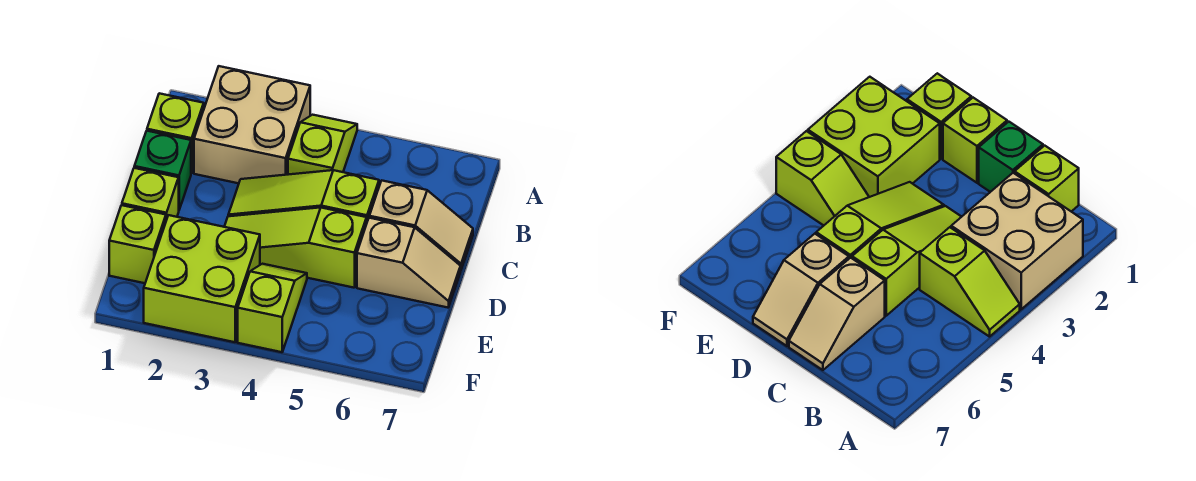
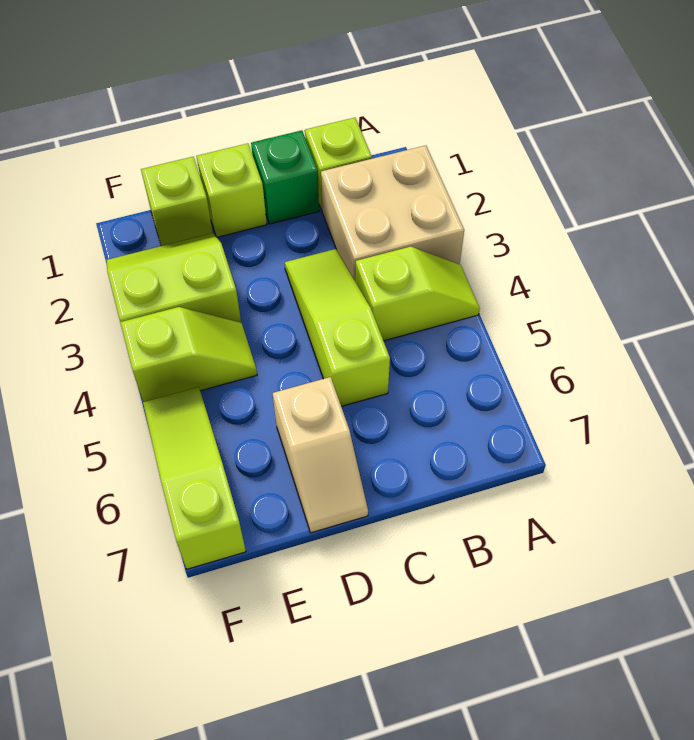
tan 1x2 slope [369,181,473,269] -> none
lime 1x3 slope [224,207,367,288] -> lime 1x3 slope moved to [143,387,246,569]
lime 2x2 brick [144,215,260,342] -> lime 2x2 slope [106,233,241,323]

